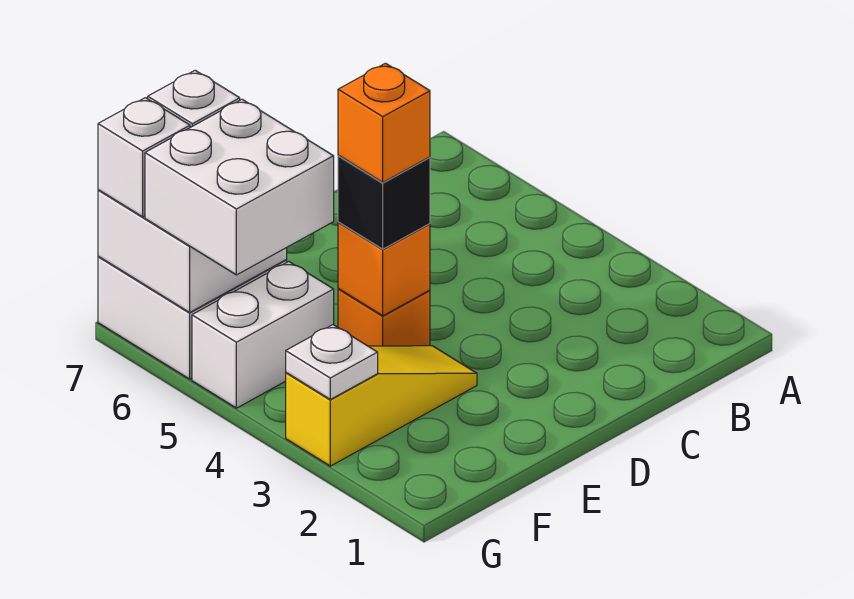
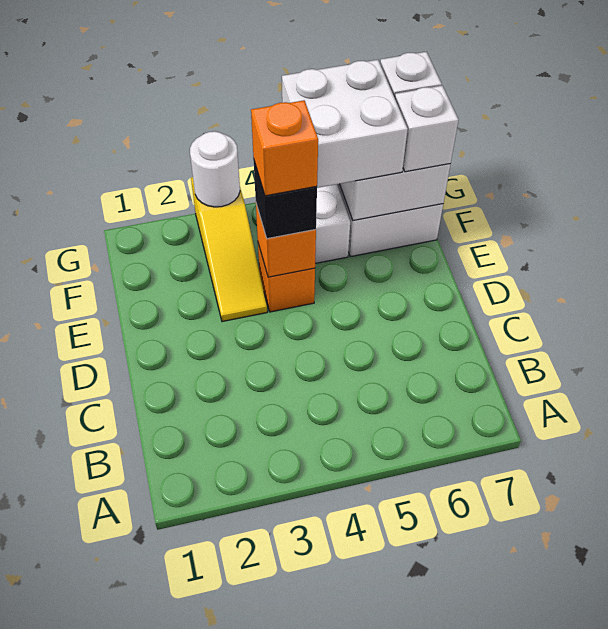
white 1x1 plate [286,325,378,399] -> white 1x1 round brick [190,131,240,207]

